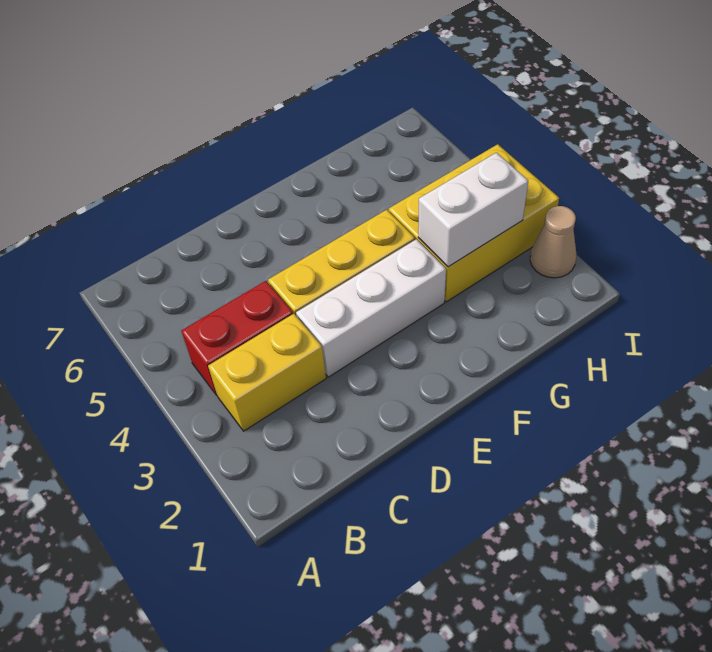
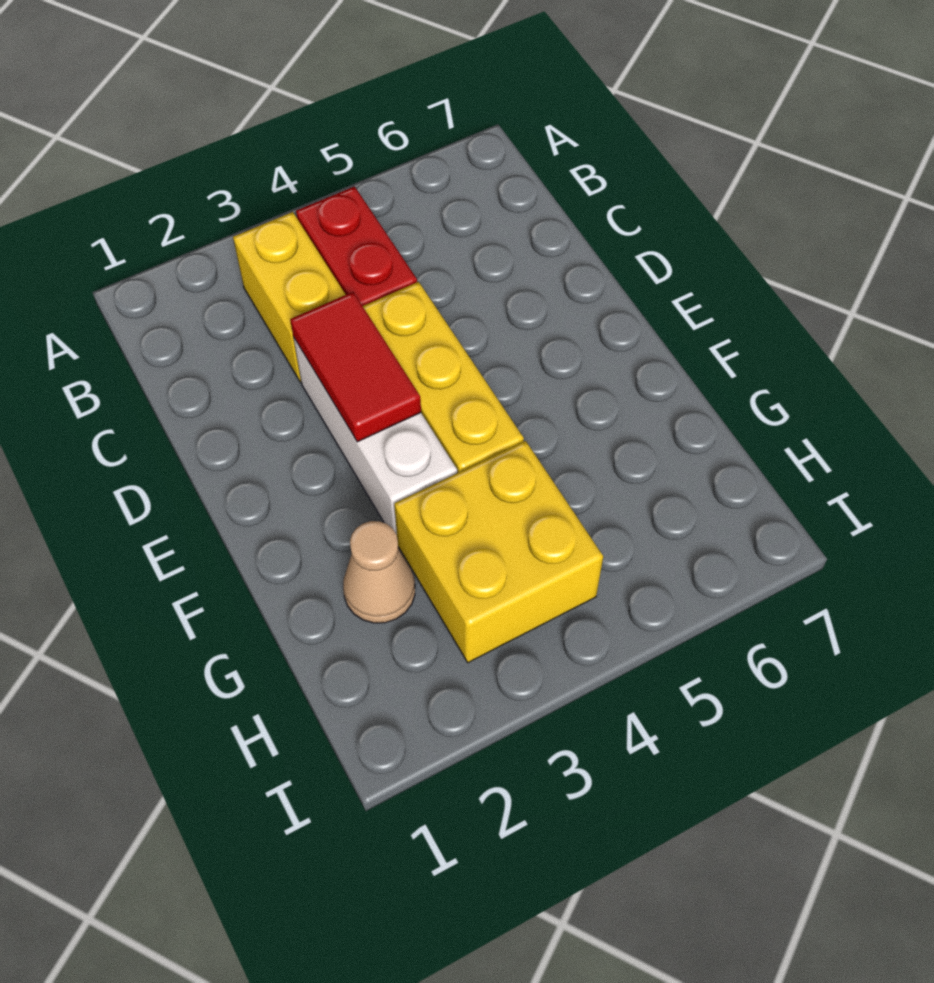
none -> red 1x2 tile [290,292,421,442]
yellow 2x3 brick [389,144,559,302] -> yellow 2x2 brick [394,441,603,663]
white 1x2 brick [418,153,528,267] -> none
tan 1x1 cone [530,206,576,278] -> tan 1x1 cone moved to [343,521,415,623]

